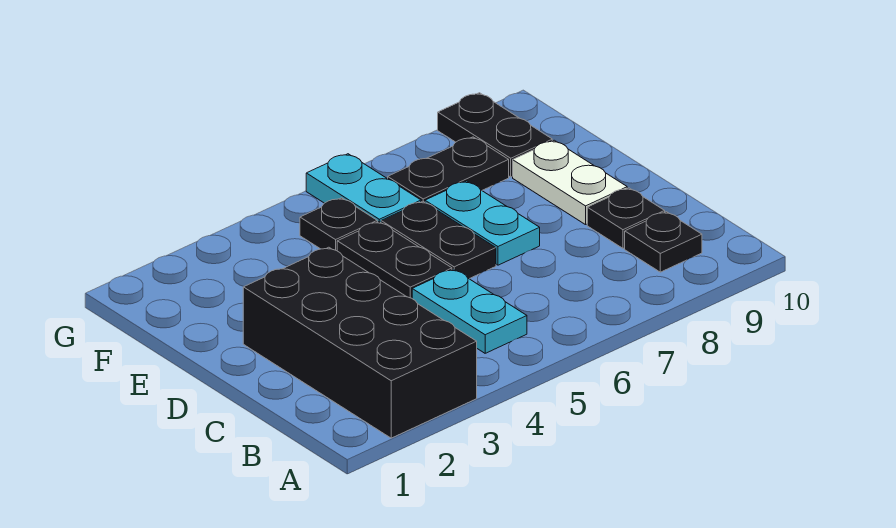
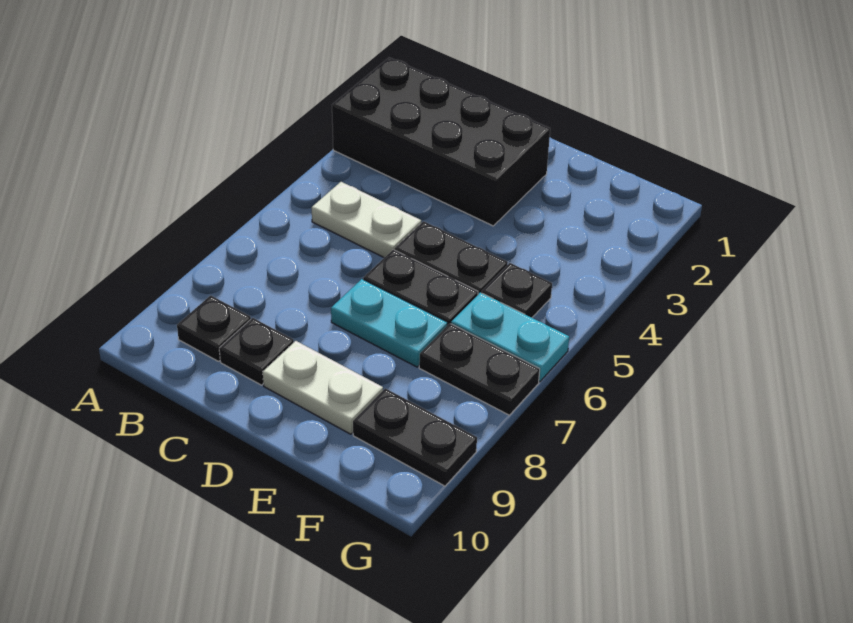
cyan 1x2 plate [412,269,527,353] -> white 1x2 plate [312,182,421,258]
black 1x2 plate [388,137,509,202] -> black 1x2 plate turned to [419,323,540,415]

